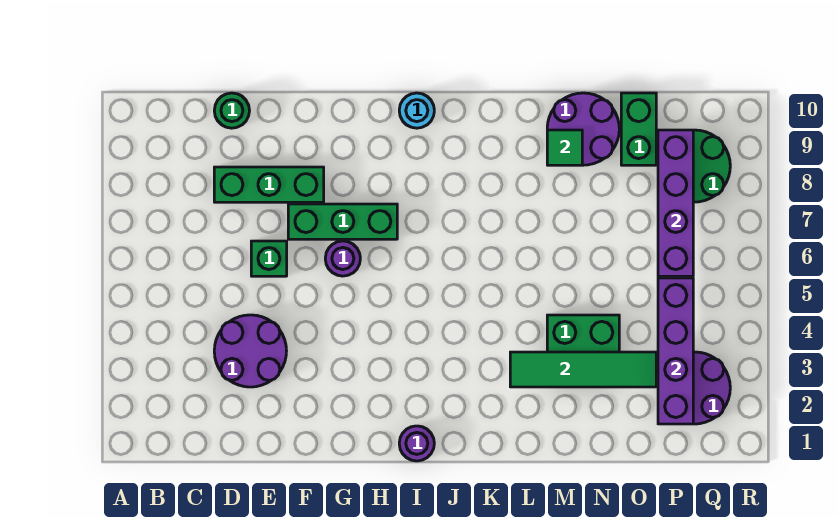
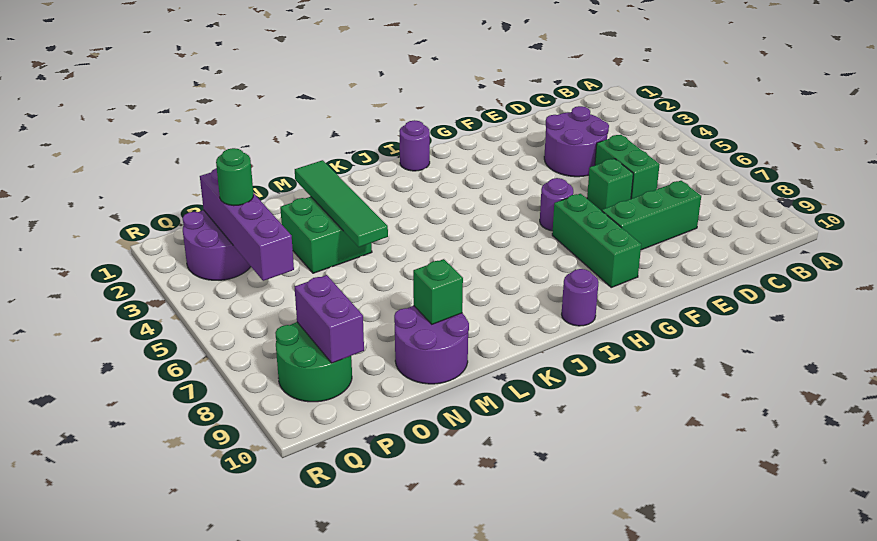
green 1x1 round brick [214,93,250,128] -> green 1x1 round brick moved to [216,148,253,206]
green 1x3 brick [288,204,397,239] -> green 1x3 brick turned to [552,194,641,287]
cyan 1x1 round brick [399,93,434,128] -> purple 1x1 round brick [562,269,599,326]
green 1x4 tile [510,352,656,387] -> green 1x4 tile turned to [295,160,388,247]
green 1x1 tile [547,130,582,165] -> green 1x1 brick [413,259,463,324]
green 1x2 brick [621,93,656,165] -> green 1x2 brick moved to [595,135,660,199]
purple 1x4 brick [658,130,693,276] -> purple 1x2 brick [294,275,364,363]

